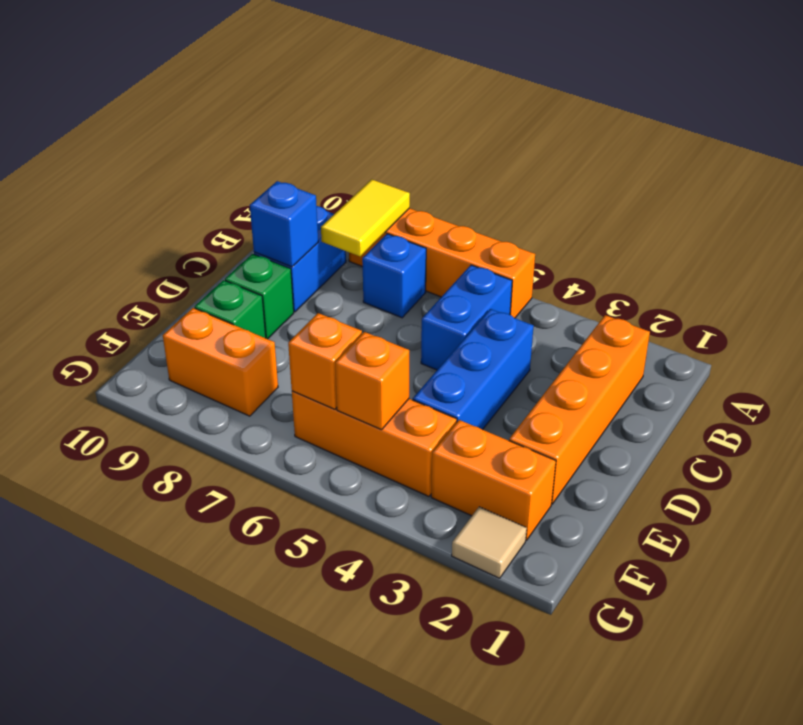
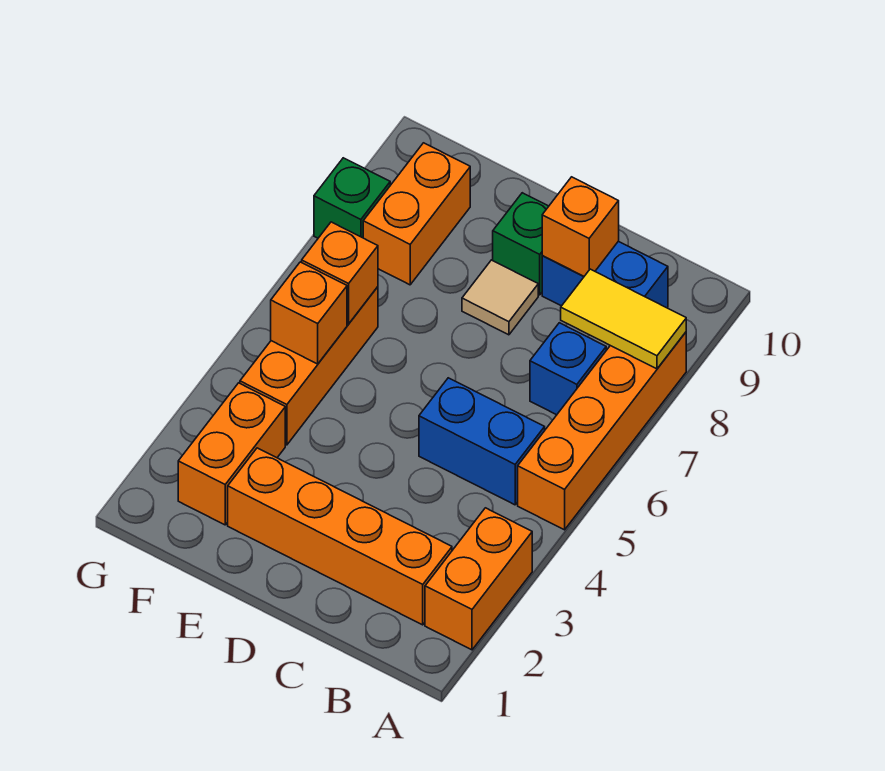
none -> orange 1x2 brick [425,508,532,650]
blue 1x3 brick [413,309,534,430] -> none
blue 1x1 brick [250,181,318,267] -> orange 1x1 brick [542,177,619,276]
green 1x1 brick [195,280,266,338] -> green 1x1 brick moved to [314,158,390,238]
tan 1x1 tile [452,507,527,578] -> tan 1x1 tile moved to [462,260,538,335]

